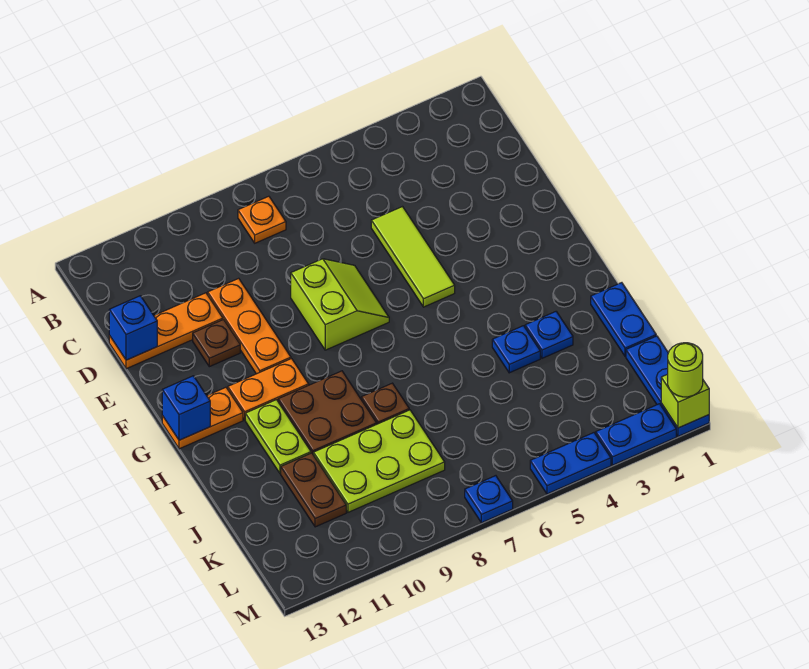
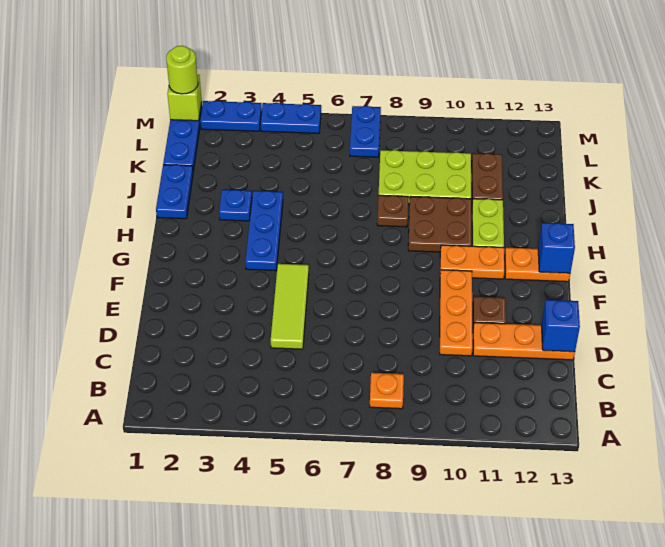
lime 2x2 slope [291,259,389,350] -> none
blue 1x1 plate [492,326,540,373] -> blue 1x3 plate [245,191,283,271]
blue 1x1 plate [465,476,513,523] -> blue 1x2 plate [350,106,381,157]

